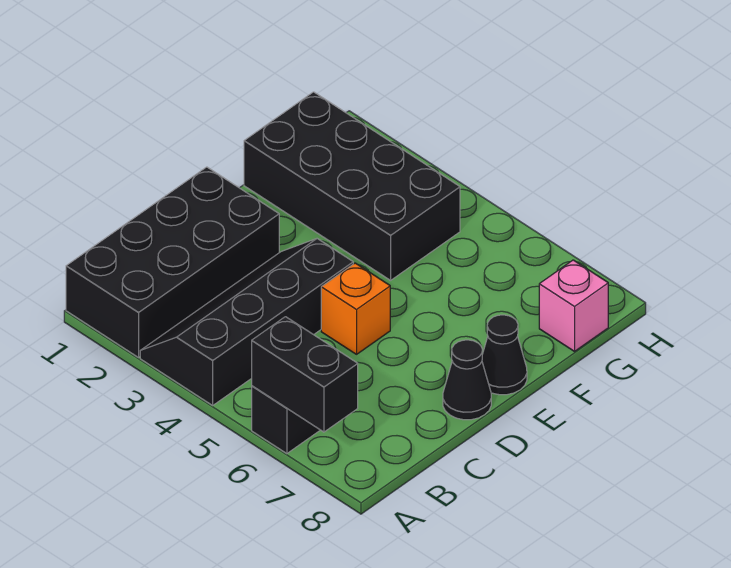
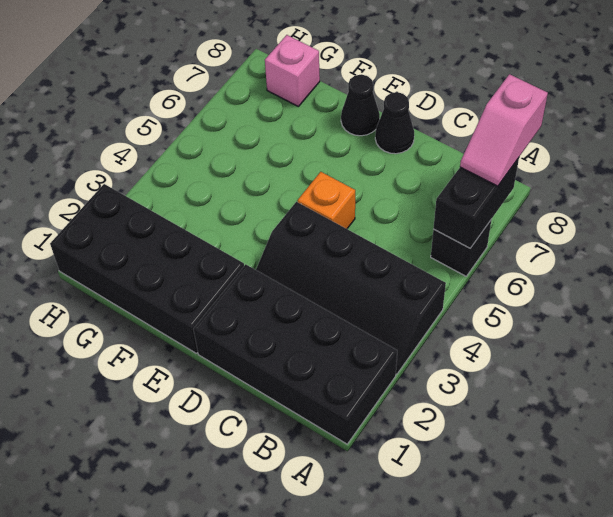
none -> pink 1x2 slope [460,74,548,186]
black 2x4 brick [244,92,460,280] -> black 2x4 brick turned to [50,184,244,353]

